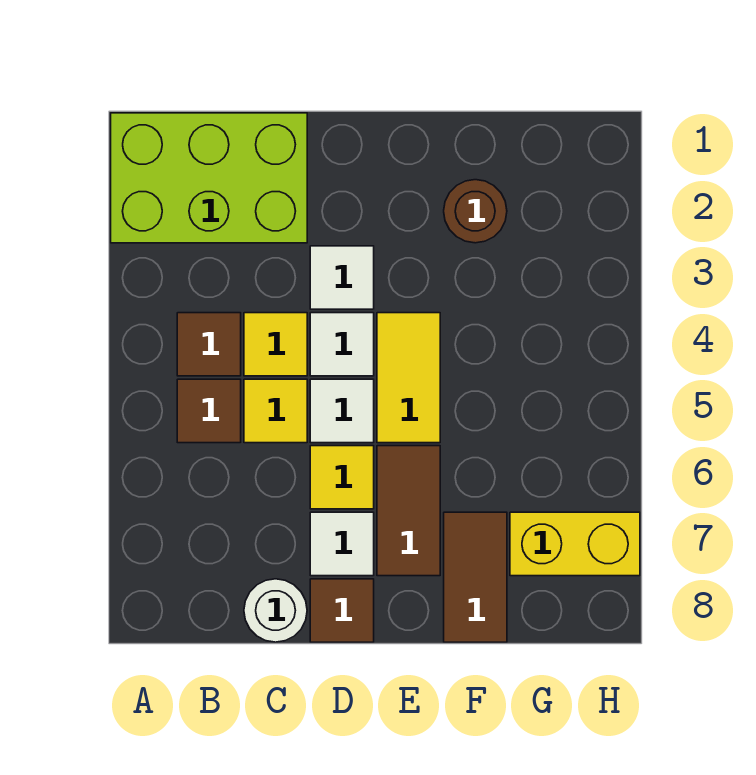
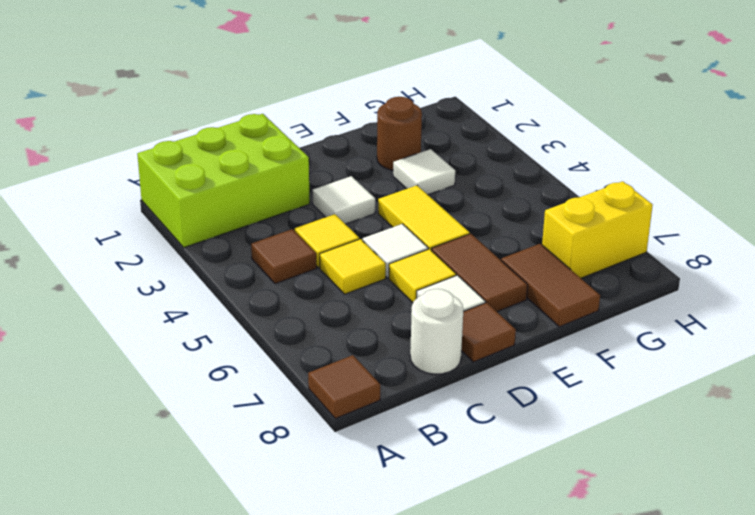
brown 1x1 tile [177,379,241,443] -> brown 1x1 tile moved to [308,355,380,419]
white 1x1 tile [310,313,374,376] -> white 1x1 tile moved to [393,149,455,195]

